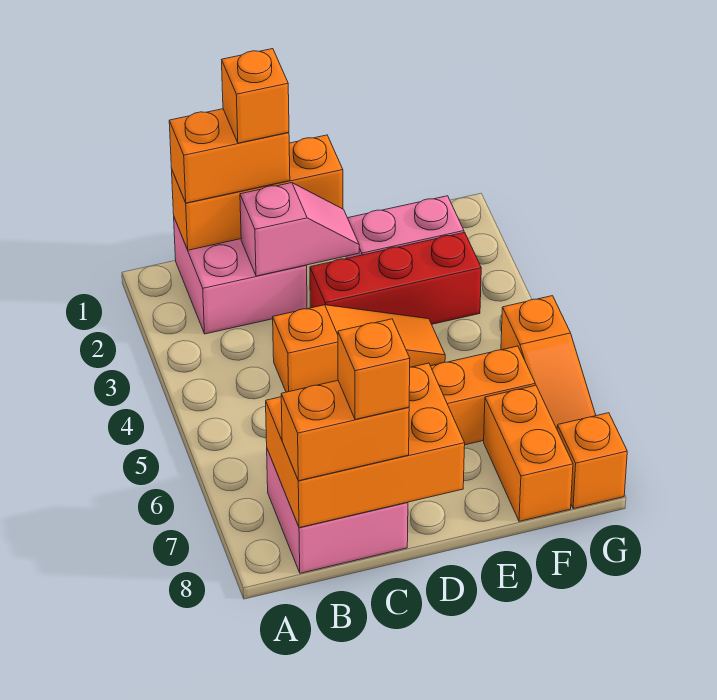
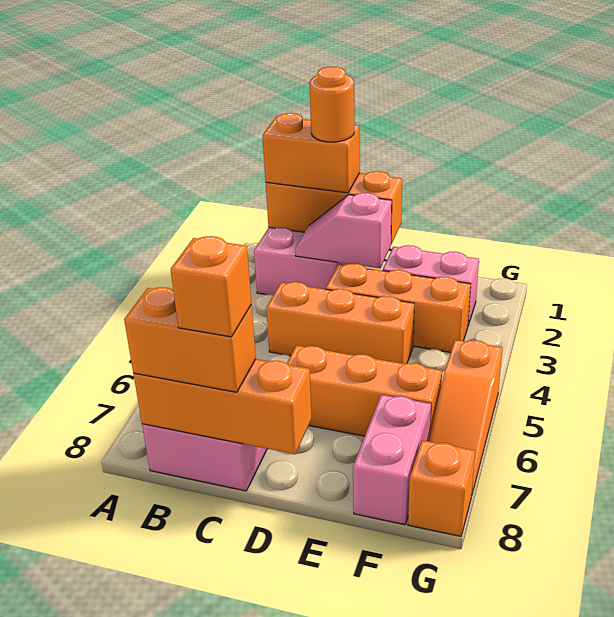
orange 2x3 brick [266,363,465,528] -> orange 1x3 brick [134,359,312,454]
orange 1x1 brick [222,49,289,143] -> orange 1x1 round brick [309,67,354,142]
pink 1x2 slope [240,183,359,276] -> pink 1x2 slope turned to [295,193,392,268]
orange 1x3 slope [273,305,445,392] -> orange 1x3 brick [266,282,414,364]
red 1x3 brick [310,232,481,324] -> orange 1x3 brick [326,263,471,353]
orange 1x2 brick [484,385,573,521] -> pink 1x2 brick [353,395,431,525]

